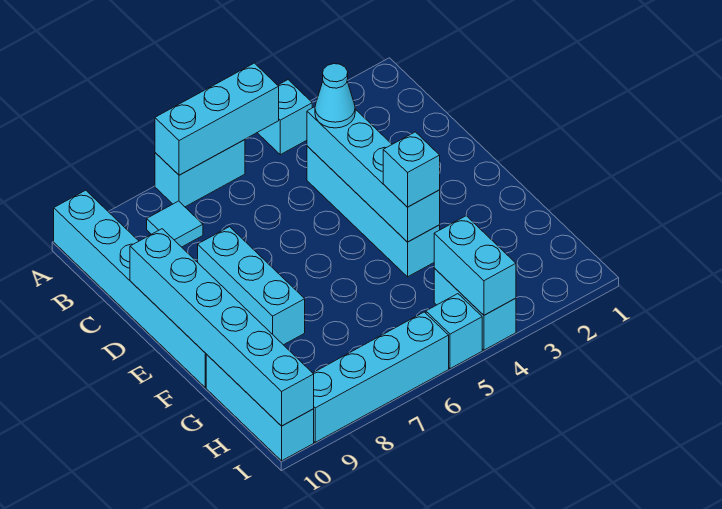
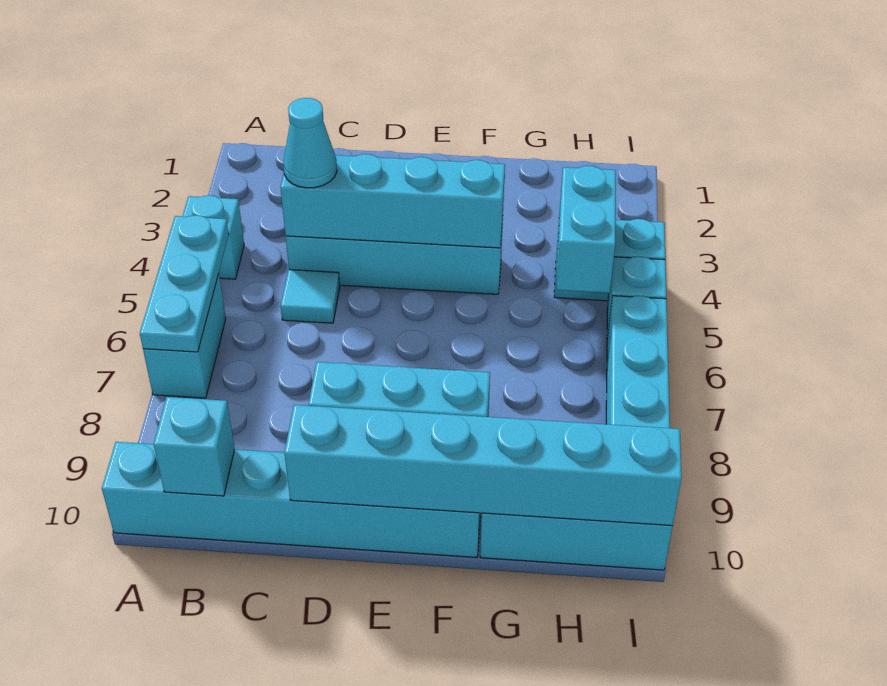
cyan 1x3 brick [155,63,279,175] -> cyan 1x3 plate [140,215,229,352]
cyan 1x1 tile [147,201,203,247] -> cyan 1x1 tile moved to [281,270,340,323]
cyan 1x1 brick [383,132,440,207] -> cyan 1x1 brick moved to [154,397,235,496]
cyan 1x2 brick [434,216,516,315] -> cyan 1x2 brick turned to [556,166,616,293]

